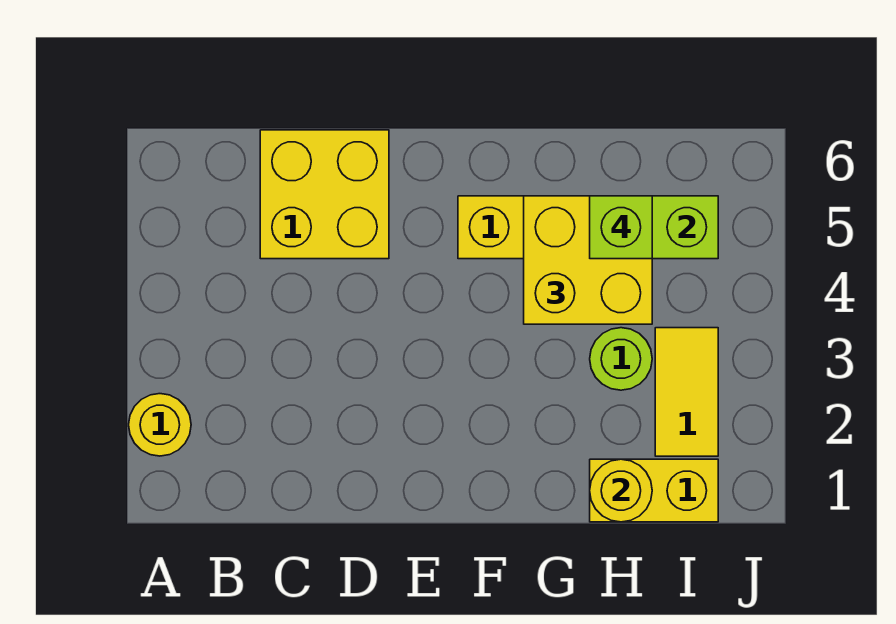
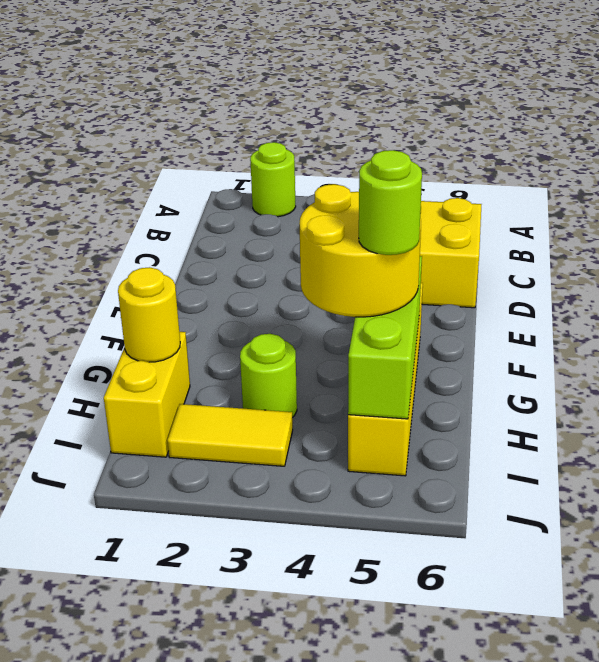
yellow 1x1 round brick [129,394,191,456] -> lime 1x1 round brick [250,142,296,217]
yellow 2x2 brick [524,196,652,324] -> yellow 2x2 round brick [299,184,421,317]
lime 1x1 brick [590,196,652,259] -> lime 1x1 round brick [359,150,422,255]

